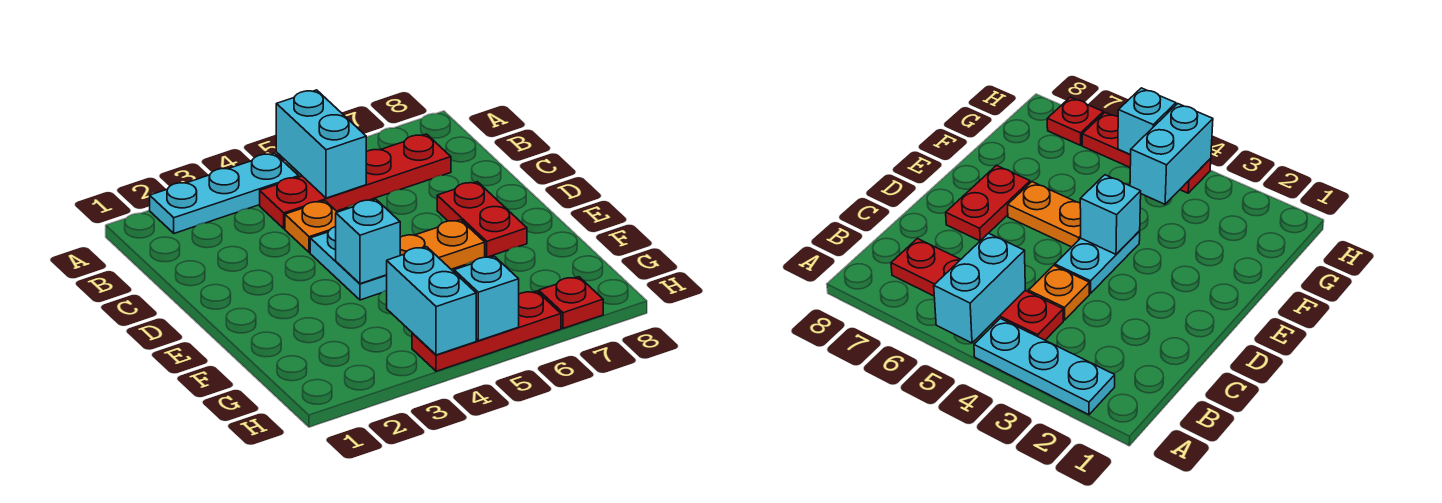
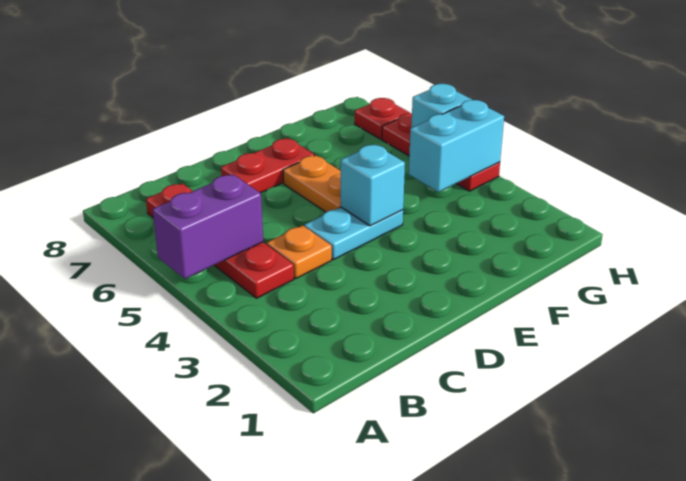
cyan 1x3 plate [150,153,299,233] -> none
cyan 1x2 brick [276,90,366,198] -> purple 1x2 brick [153,174,263,279]

